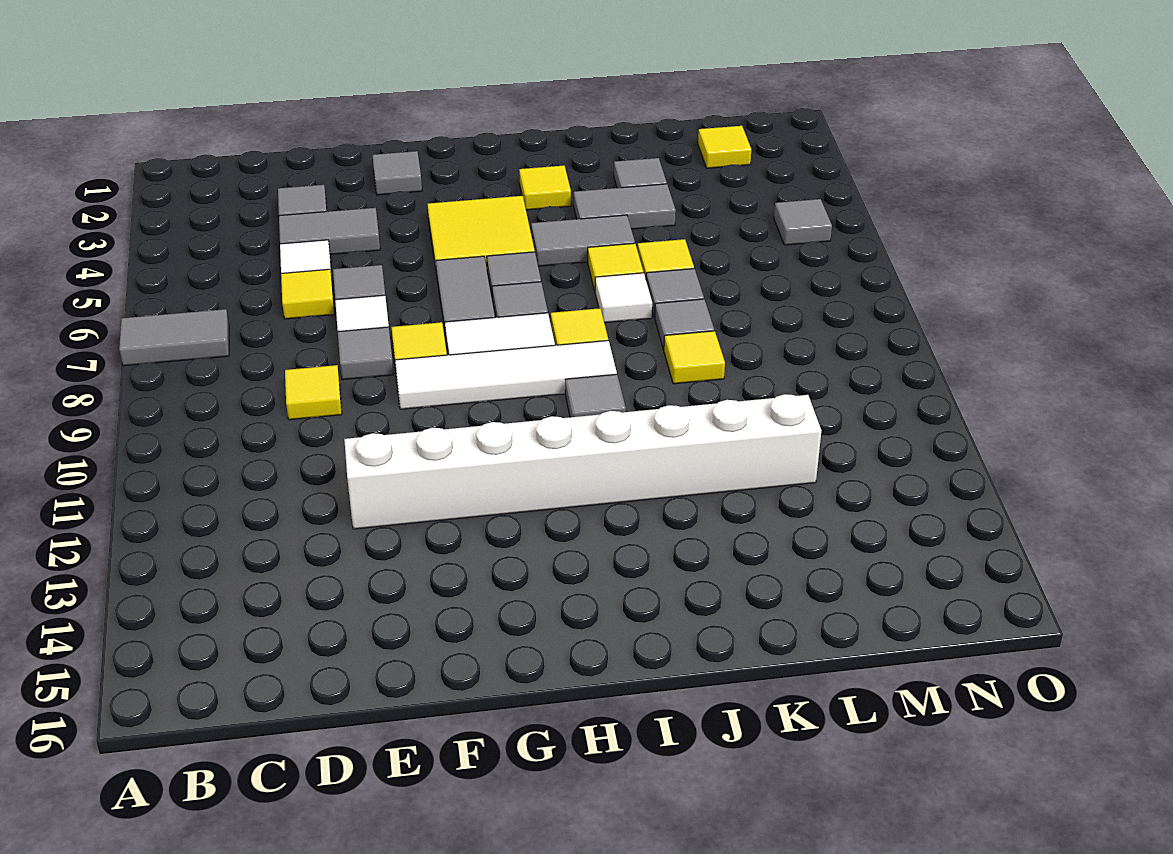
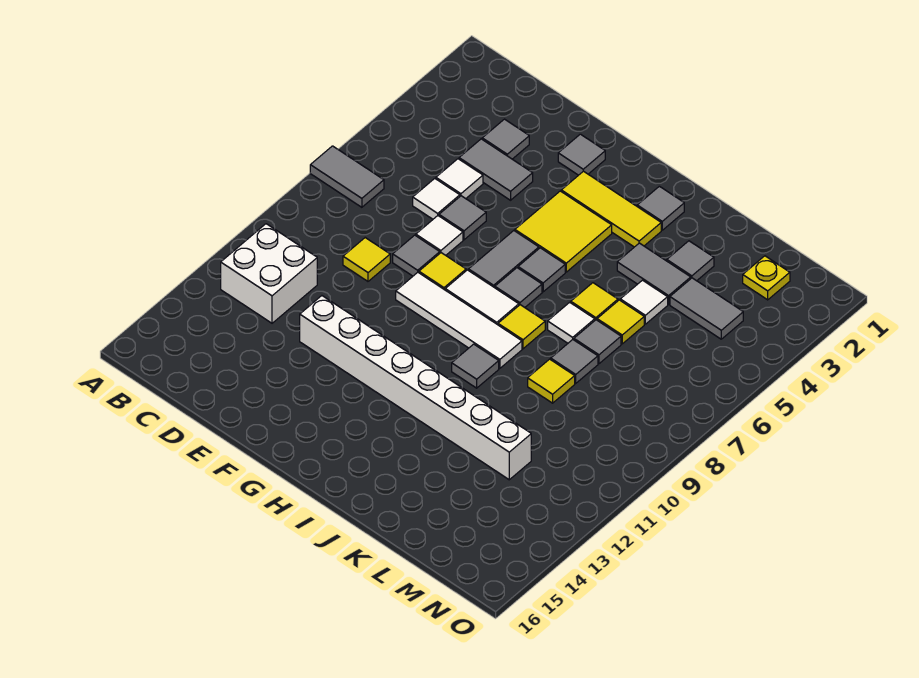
none -> white 2x2 brick [221,224,317,323]
yellow 1x1 tile [281,269,334,319] -> white 1x1 tile [413,178,460,219]
yellow 1x1 tile [519,165,571,210] -> yellow 1x3 tile [561,171,661,247]
grey 1x2 tile [531,215,635,266] -> grey 1x2 tile moved to [670,278,743,339]
none -> white 1x1 tile [620,280,668,324]
yellow 1x1 tile [698,126,751,168] -> yellow 1x1 plate [743,256,790,300]
grey 1x1 tile [774,199,832,245] -> grey 1x1 tile moved to [637,186,684,230]

